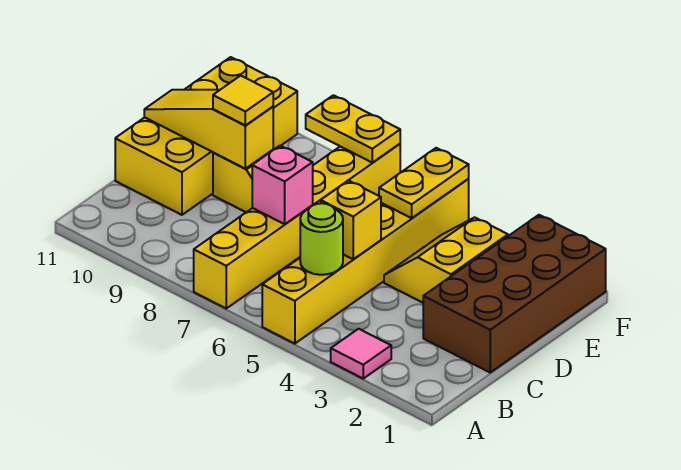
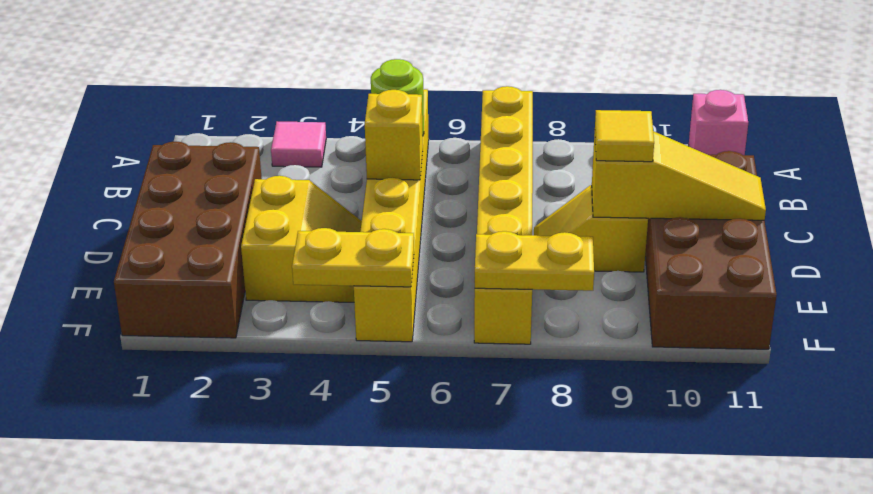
pink 1x1 brick [252,146,313,224] -> pink 1x1 brick moved to [689,90,748,155]
yellow 2x4 brick [115,57,297,215] -> brown 2x4 brick [645,151,777,349]
yellow 1x2 plate [379,148,469,218] -> yellow 1x2 plate turned to [292,228,414,287]

